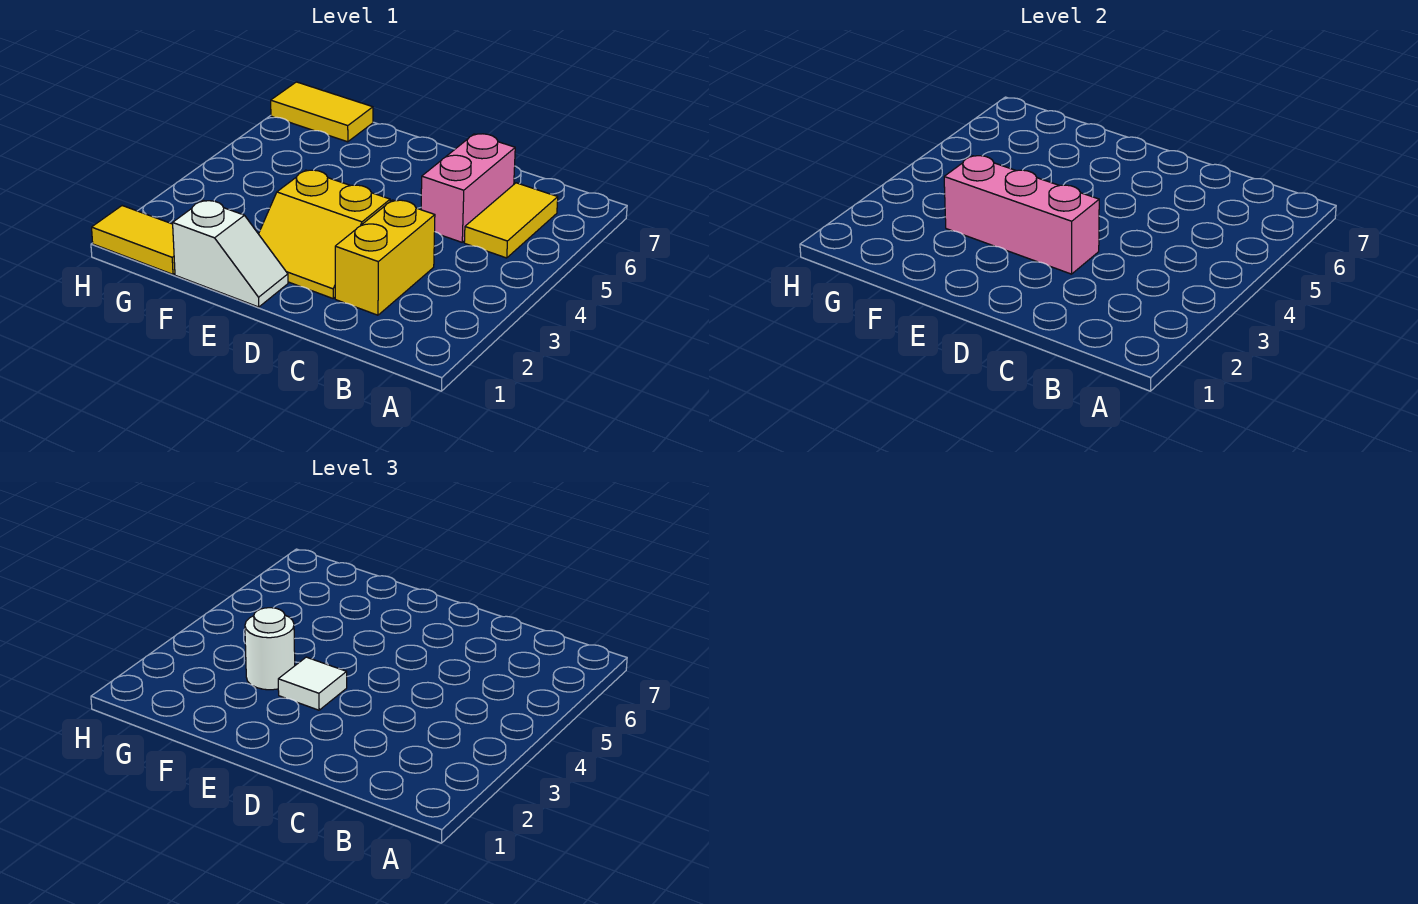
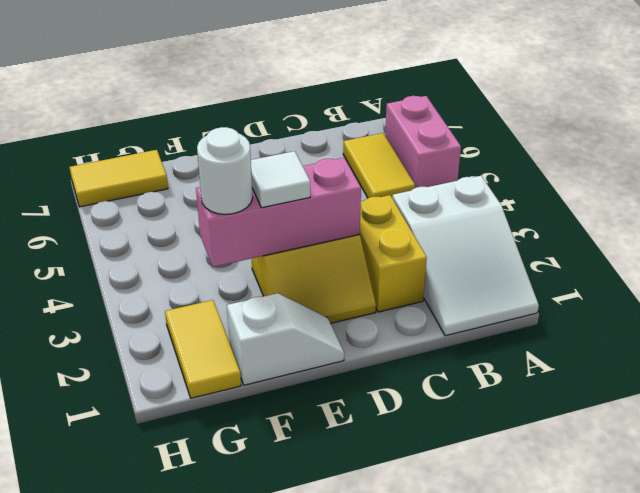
none -> white 2x3 slope [392,176,539,336]
pink 1x2 brick [421,134,515,242] -> pink 1x2 brick moved to [385,96,461,188]
yellow 1x2 tile [92,206,175,274] -> yellow 1x2 tile turned to [165,300,241,398]

